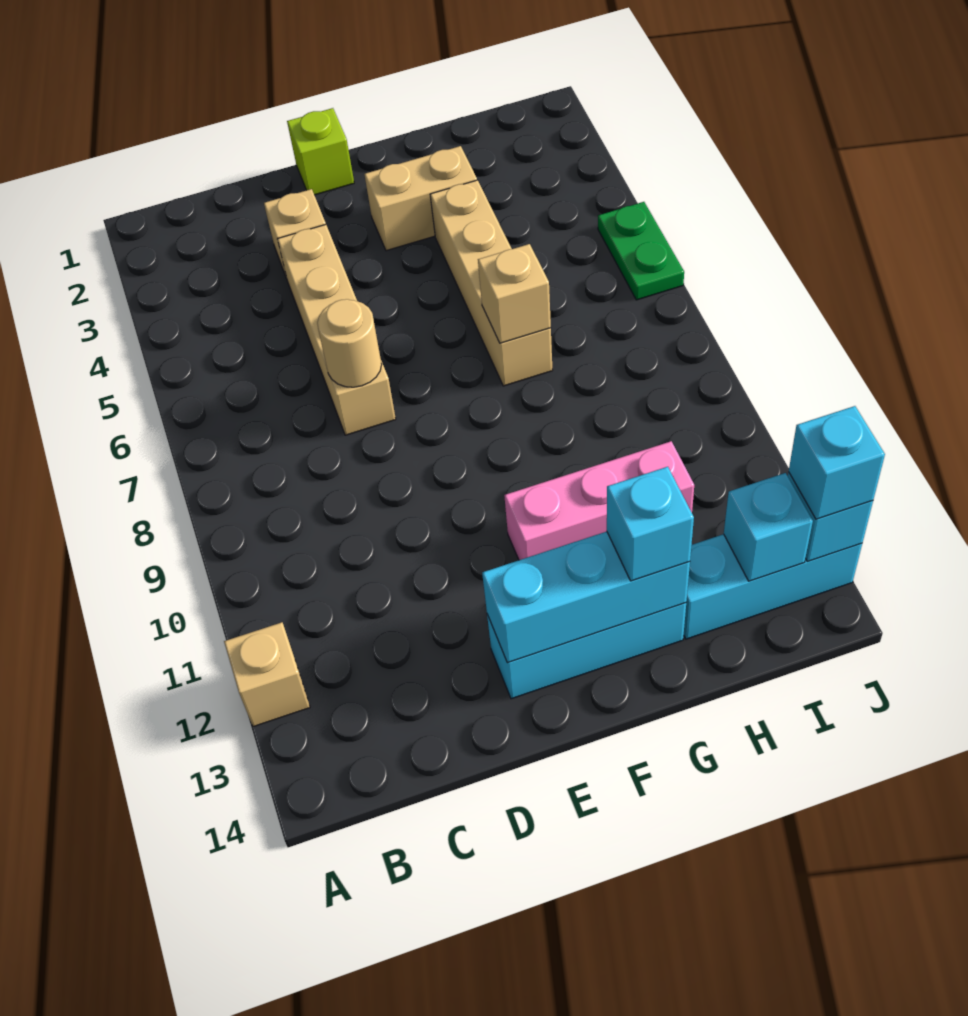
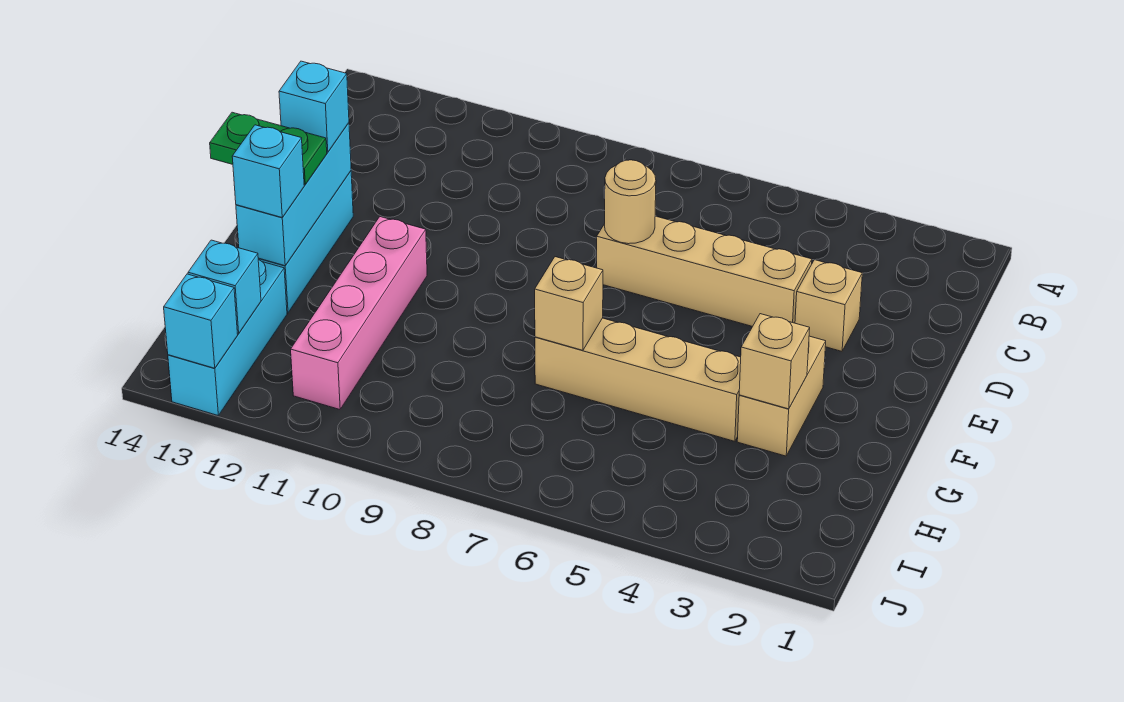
tan 1x1 brick [224,622,310,727] -> tan 1x1 brick moved to [739,314,810,409]
lime 1x1 brick [287,108,354,195] -> none
pink 1x3 brick [504,441,694,560] -> pink 1x4 brick [291,217,427,409]
green 1x2 plate [598,202,684,300] -> green 1x2 plate moved to [210,112,327,184]
cyan 1x1 brick [789,406,885,519] -> cyan 1x1 brick moved to [279,61,349,152]

